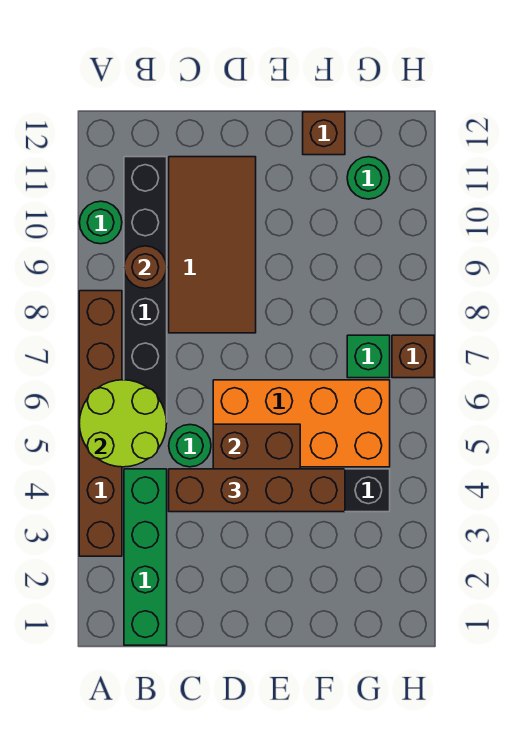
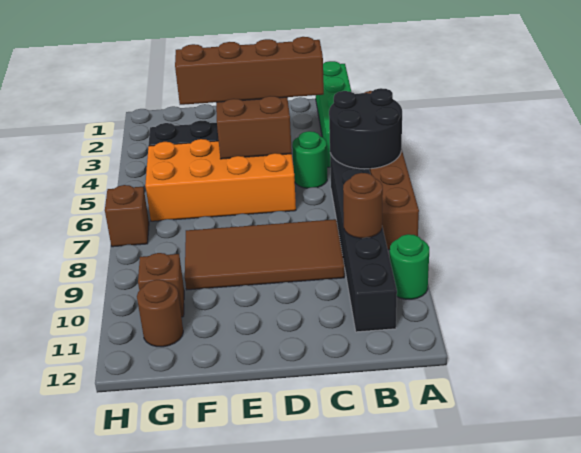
lime 2x2 round brick [79,380,167,467] -> black 2x2 round brick [329,88,402,169]
brown 2x4 tile [169,157,256,333] -> brown 2x4 tile turned to [185,219,344,290]
brown 1x1 brick [303,112,345,155] -> brown 1x1 brick moved to [138,253,184,317]
green 1x1 brick [347,335,390,378] -> none
green 1x1 round brick [347,157,390,199] -> brown 1x1 round brick [137,280,183,347]

